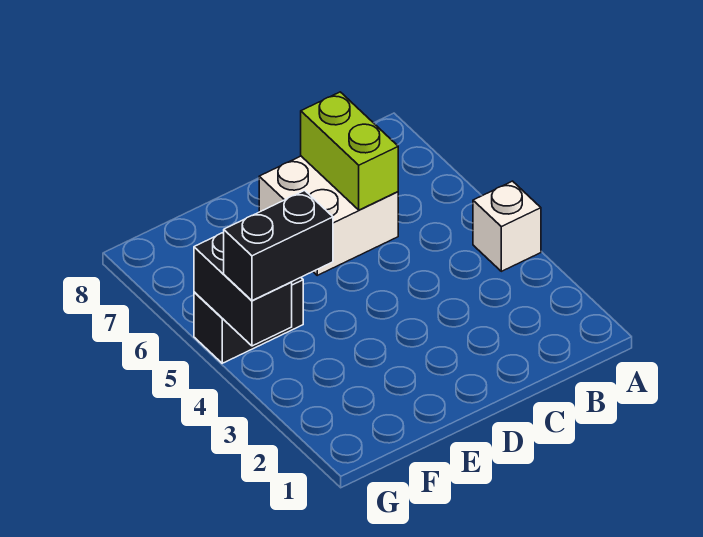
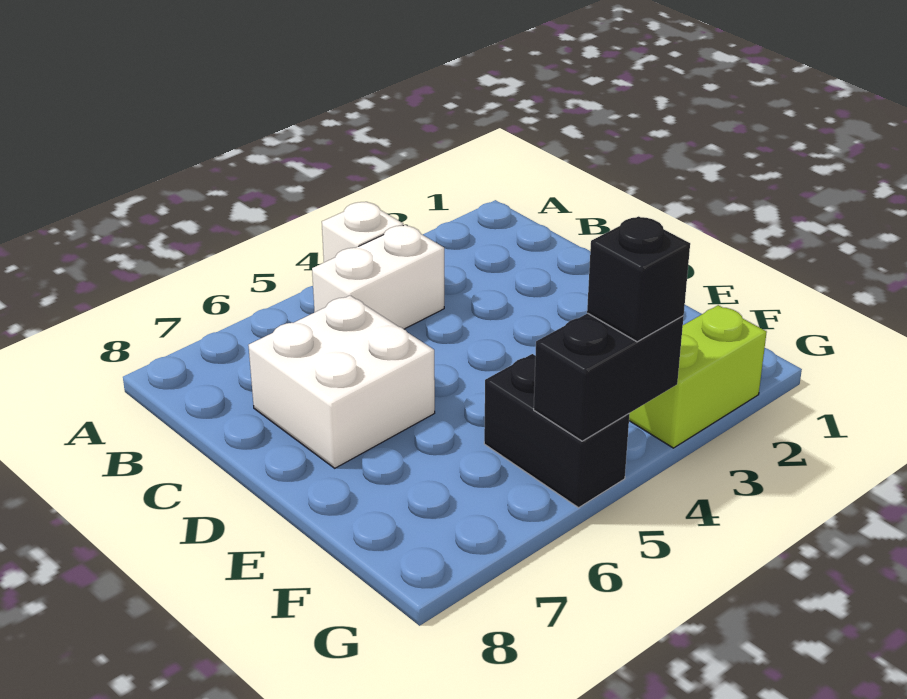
none -> white 1x2 brick [312,225,444,329]
lime 1x2 brick [301,92,398,210] -> lime 1x2 brick moved to [629,305,767,448]
black 1x2 brick [224,190,333,301] -> black 1x1 brick [587,216,690,342]

